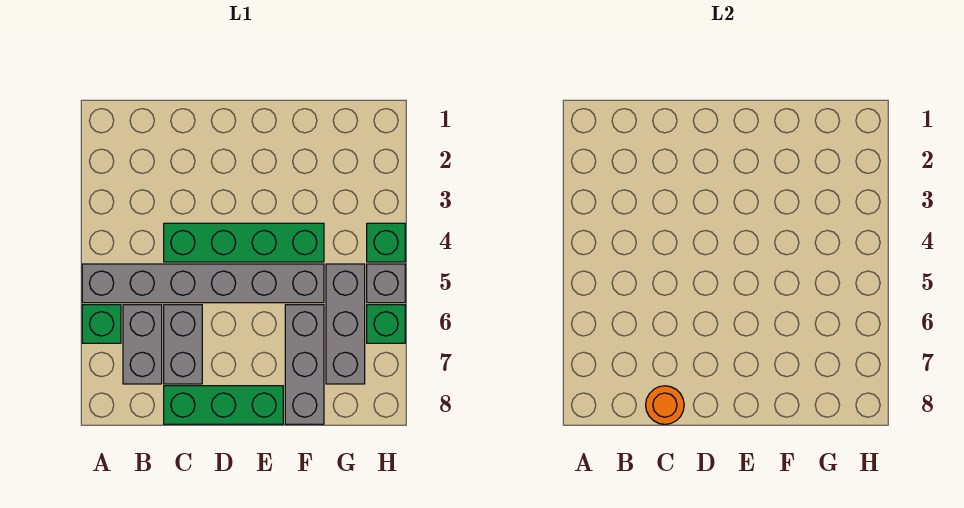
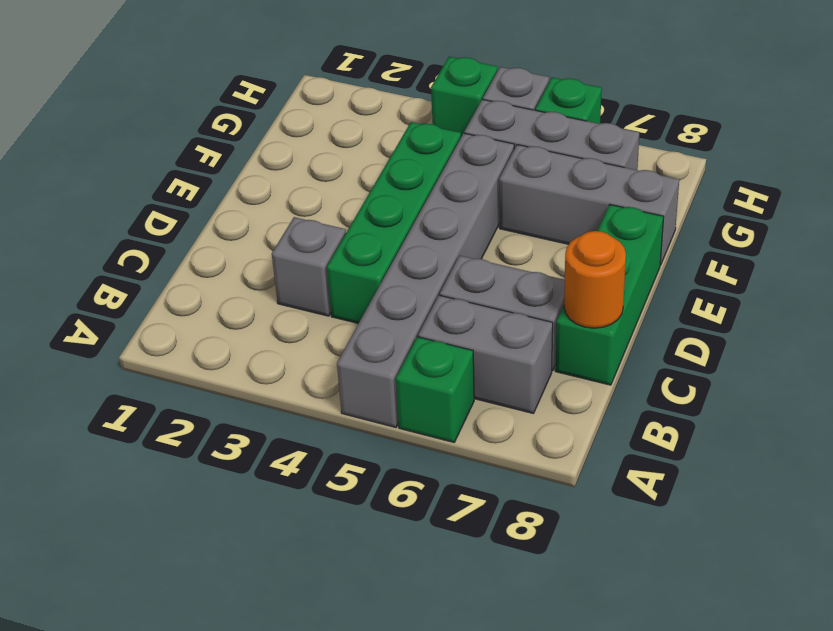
none -> grey 1x1 brick [272,217,346,316]

